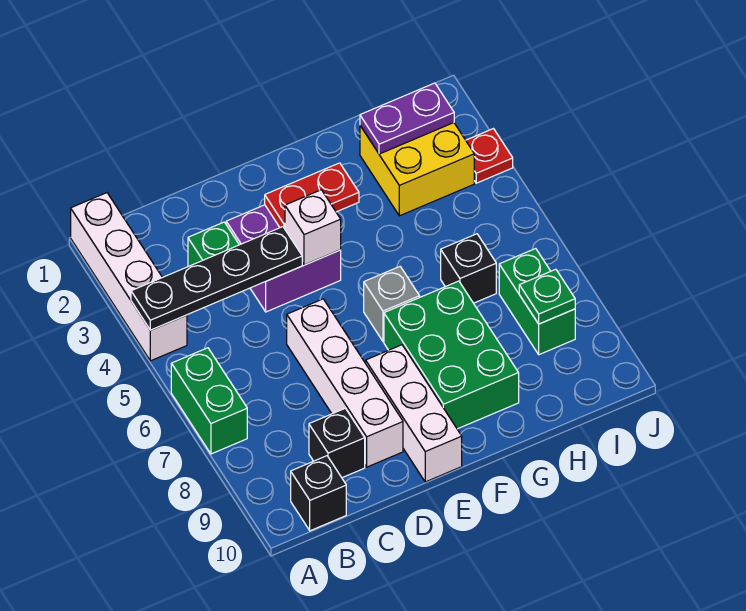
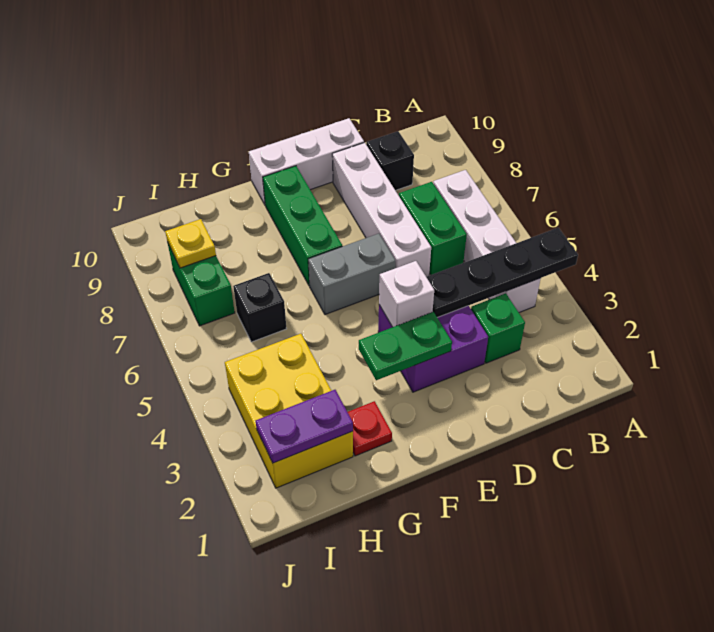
white 1x4 brick [71,193,187,361] -> white 1x4 brick moved to [433,170,541,312]
green 1x2 brick [171,348,247,454] -> green 1x2 brick moved to [399,182,467,275]
black 1x1 brick [291,456,346,531] -> none
red 1x2 plate [265,163,359,229] -> green 1x2 plate [359,312,452,380]
white 1x3 brick [366,345,462,482] -> white 1x3 brick turned to [249,118,364,204]
grey 1x1 brick [364,267,420,341] -> grey 1x2 brick [308,234,395,315]
green 2x3 brick [384,281,519,429] -> green 1x3 brick [263,166,342,286]
yellow 2x2 brick [360,123,474,216] -> yellow 2x3 brick [225,334,353,488]
green 1x1 plate [519,269,575,324] -> yellow 1x1 plate [165,219,216,268]
red 1x1 plate [466,129,513,183] -> red 1x1 plate moved to [348,401,392,456]

